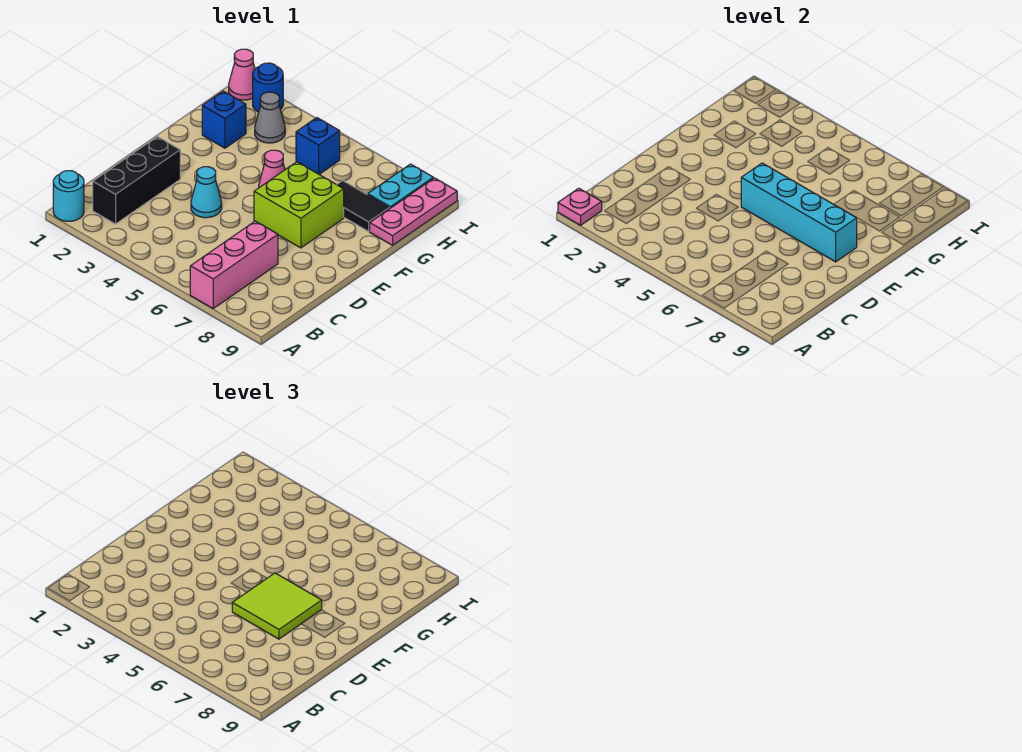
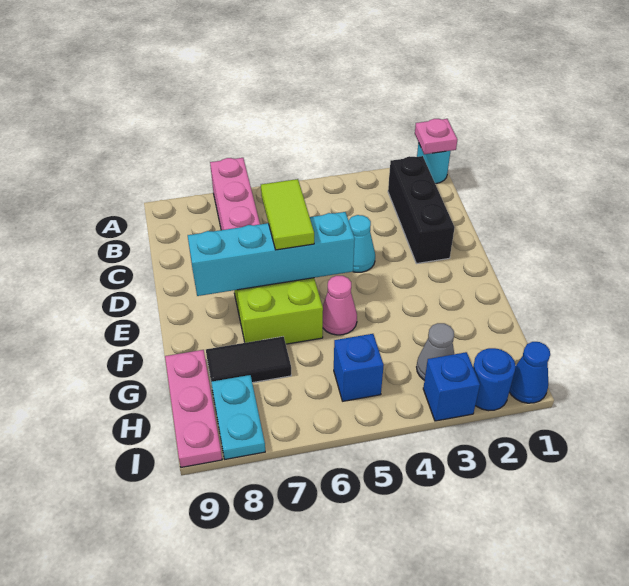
lime 2x2 tile [232,573,322,639] -> lime 1x2 tile [261,179,314,250]
blue 1x1 brick [202,91,246,148] -> blue 1x1 brick moved to [423,352,480,421]
pink 1x1 cone [229,49,255,100] -> blue 1x1 cone [509,342,550,403]

